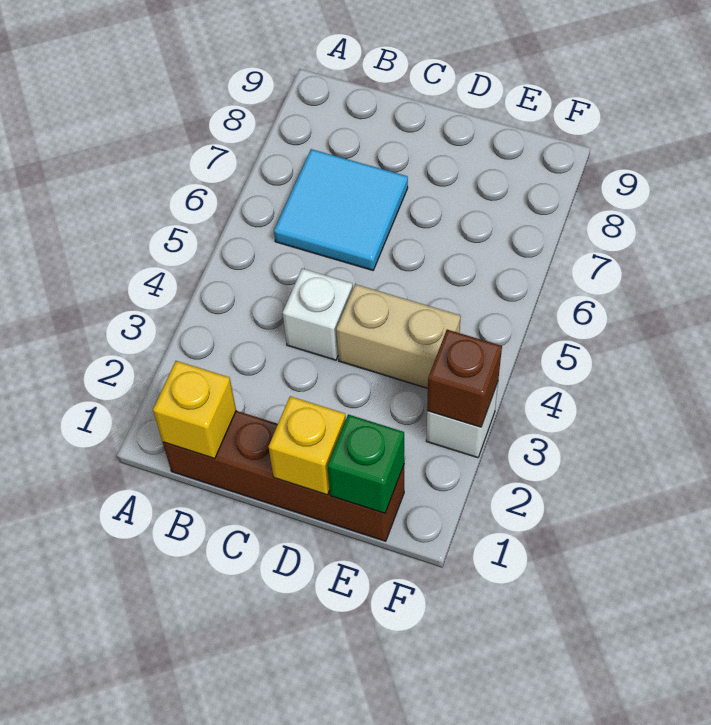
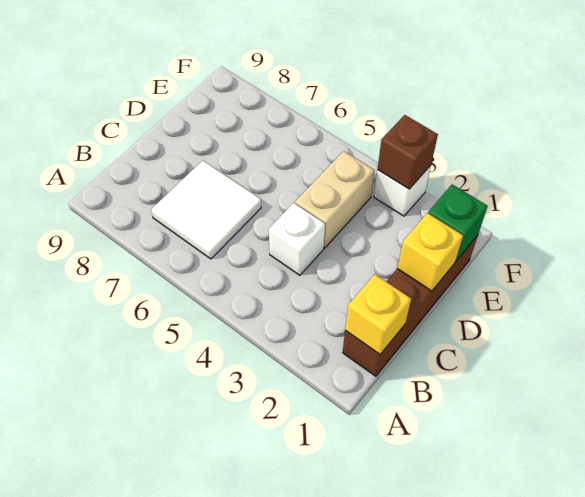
cyan 2x2 tile [274,149,408,270] -> white 2x2 tile [151,161,261,259]

